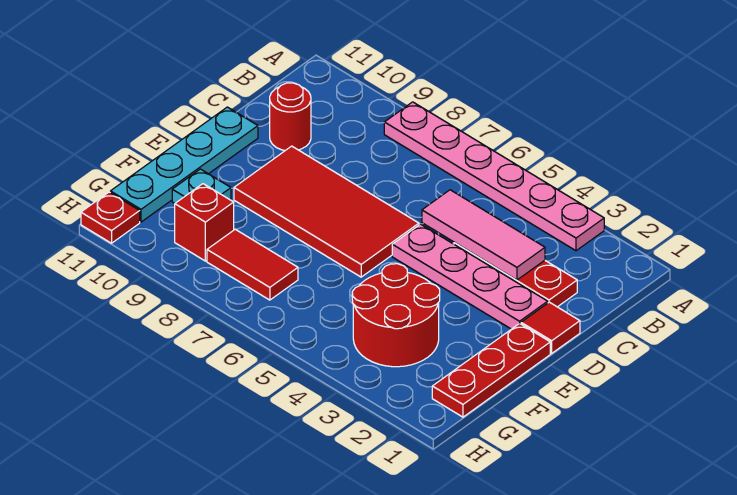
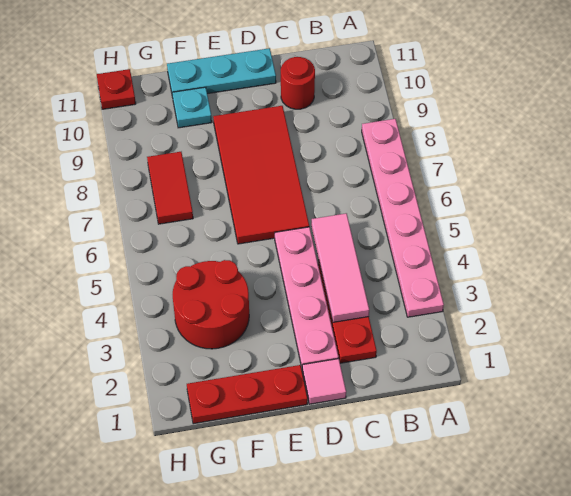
red 1x1 tile [521,302,580,353] -> pink 1x1 tile [302,359,346,404]
cyan 1x4 plate [110,107,258,222] -> cyan 1x3 plate [167,48,276,96]
red 1x1 brick [175,184,234,261] -> none

